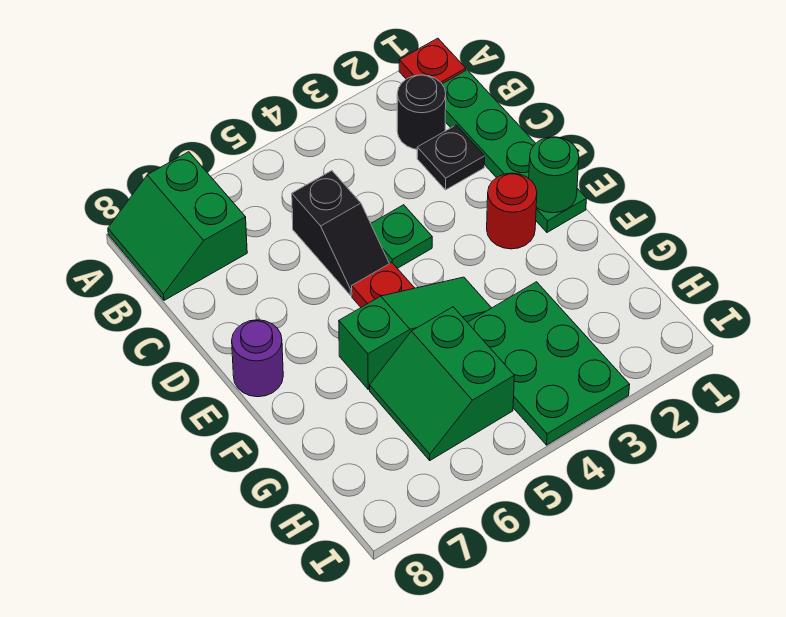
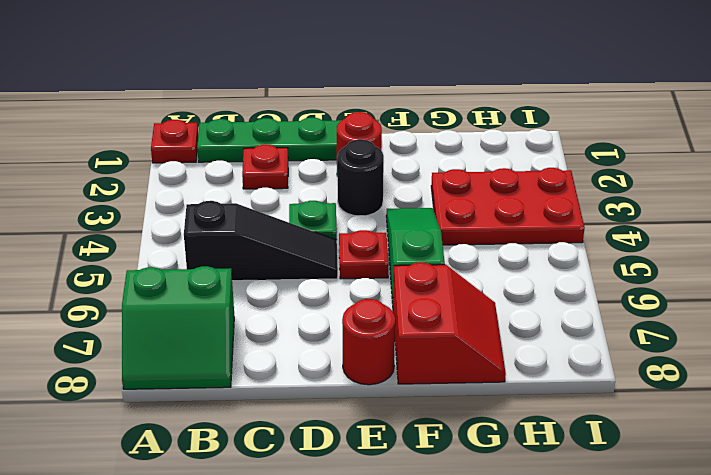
black 1x1 round brick [397,75,446,149] -> black 1x1 round brick moved to [337,139,384,216]
black 1x1 plate [417,125,485,190] -> red 1x1 plate [242,145,288,189]
black 1x2 slope [292,171,389,295] -> black 1x3 slope [184,201,338,281]
green 1x1 round brick [529,137,579,213] -> none
purple 1x1 round brick [232,320,283,397] -> red 1x1 round brick [342,299,395,385]
none -> red 2x2 slope [393,263,506,384]
green 2x3 plate [467,282,630,445] -> red 2x3 plate [431,168,584,245]
green 2x2 slope [370,307,514,460] -> none

